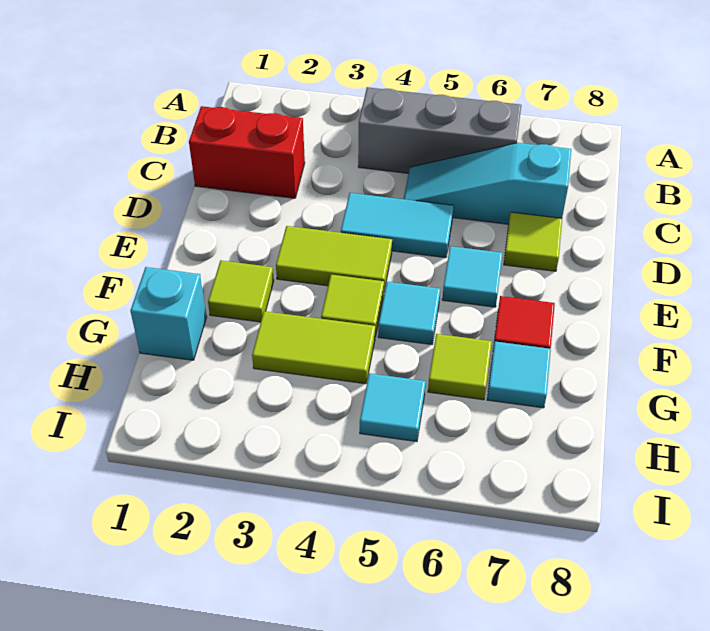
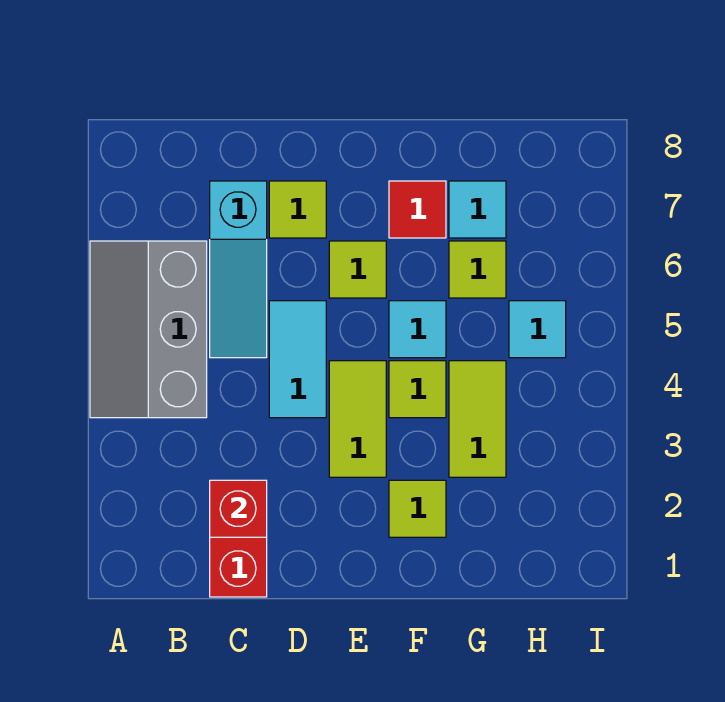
none -> red 1x1 brick [210,480,267,537]
cyan 1x1 tile [442,246,503,307] -> lime 1x1 tile [329,241,386,298]
cyan 1x1 brick [130,267,207,360] -> none

